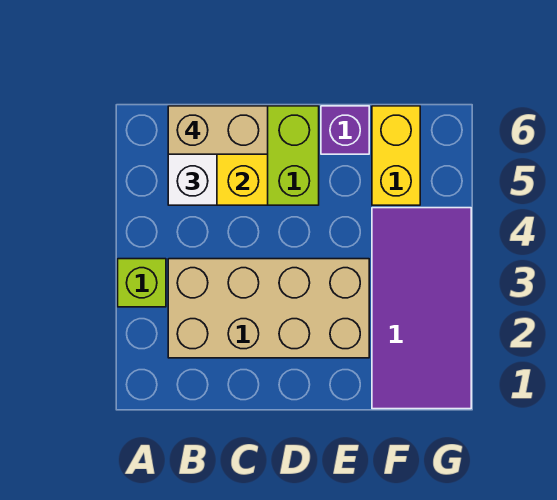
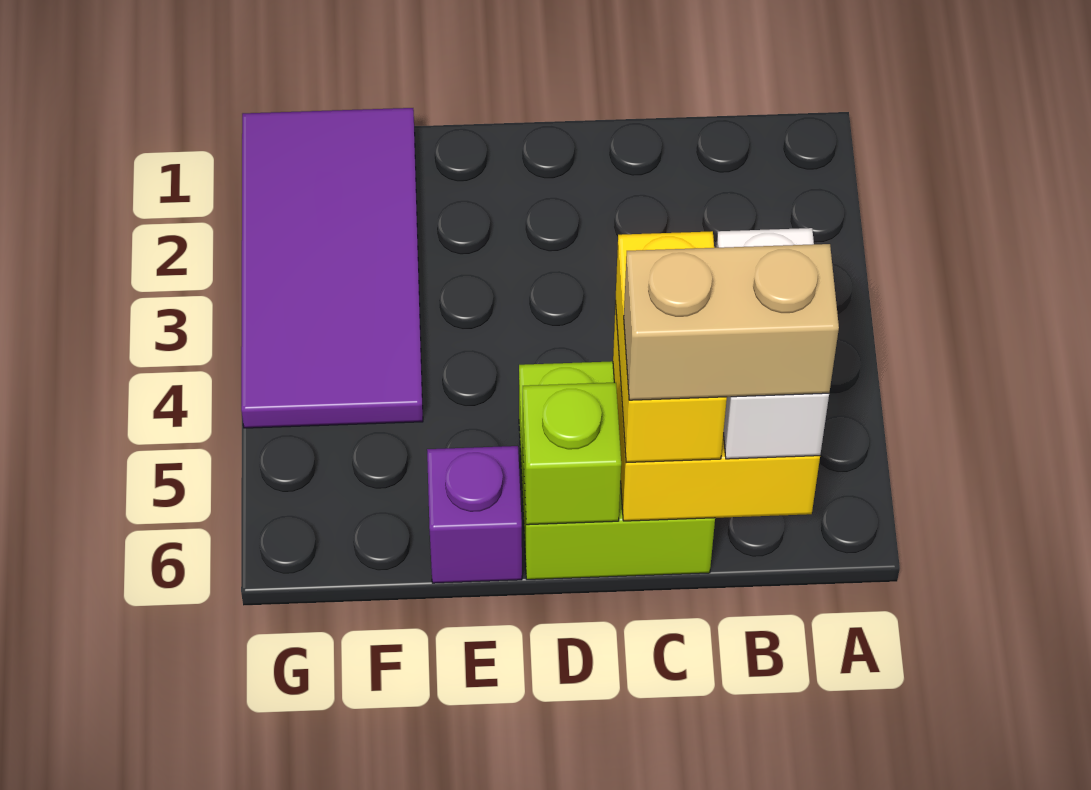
lime 1x1 brick [118,259,166,307] -> lime 1x1 brick moved to [523,382,621,525]
tan 2x4 brick [168,259,369,358] -> none
yellow 1x2 brick [372,106,420,205] -> yellow 1x2 brick moved to [615,231,727,463]

